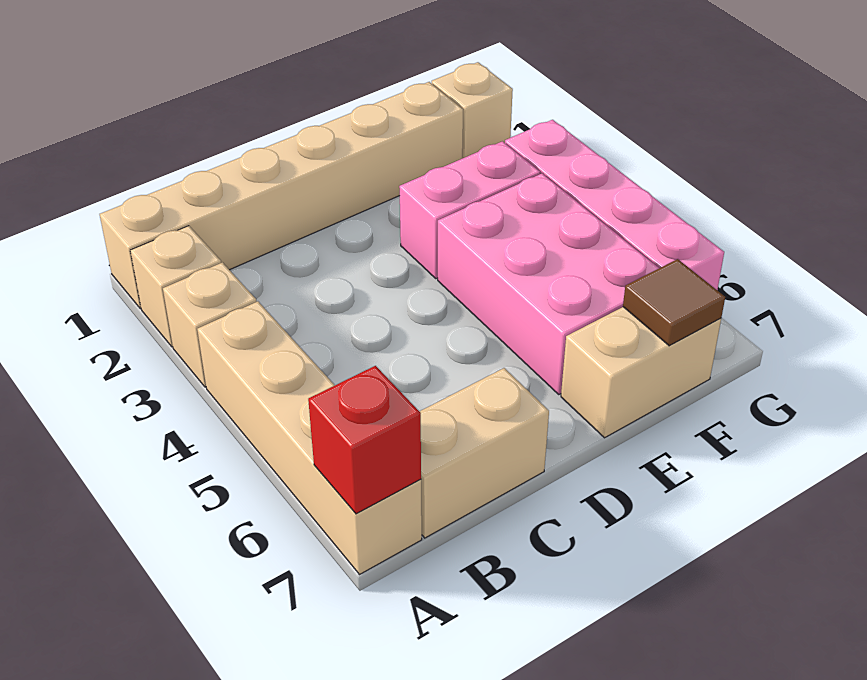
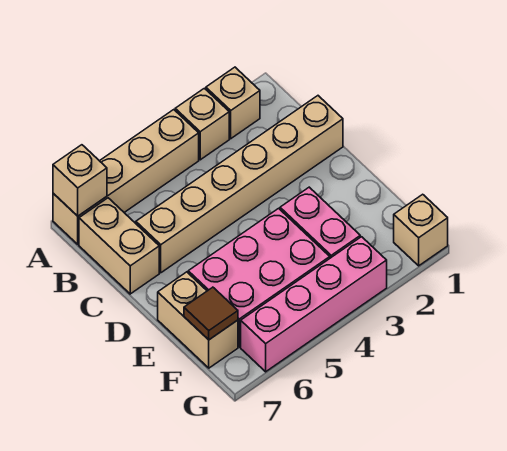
tan 1x6 brick [100,82,463,309] -> tan 1x6 brick turned to [136,96,343,273]
red 1x1 brick [308,366,421,514] -> tan 1x1 brick [53,145,107,216]

